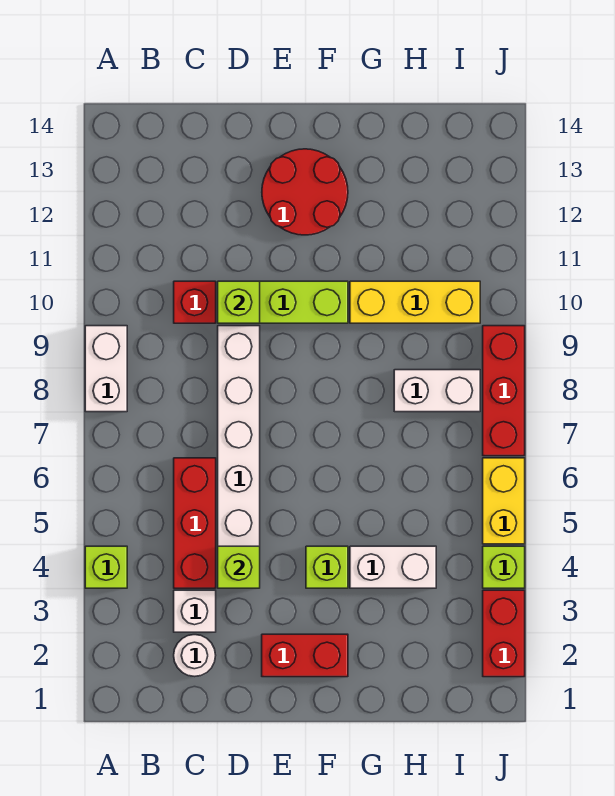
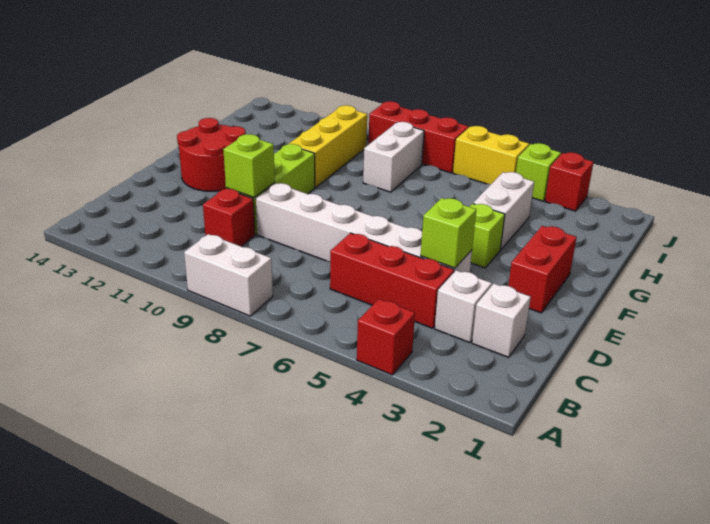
lime 1x1 brick [85,546,127,588] -> red 1x1 brick [357,299,415,375]
white 1x1 round brick [174,635,216,676] -> white 1x1 brick [472,284,531,357]
red 1x2 brick [483,590,525,677] -> red 1x1 brick [545,152,593,211]

